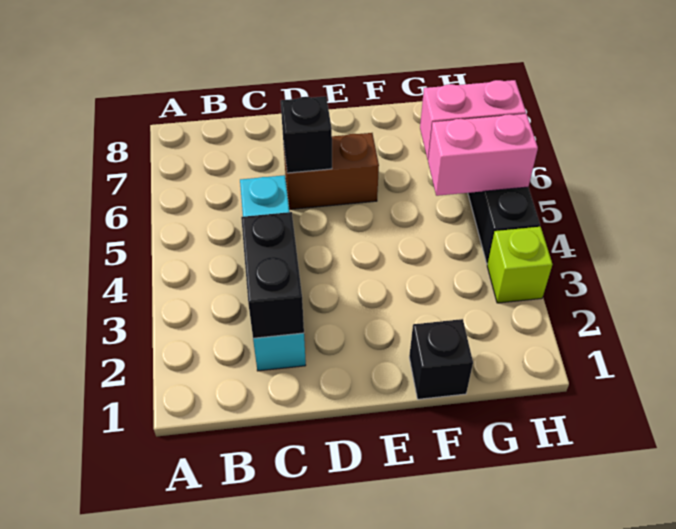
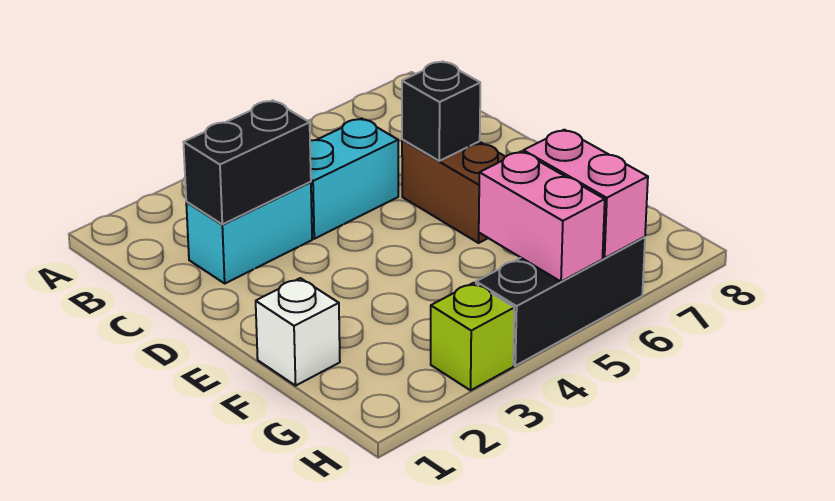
black 1x1 brick [409,319,473,399] -> white 1x1 brick [256,278,340,386]

